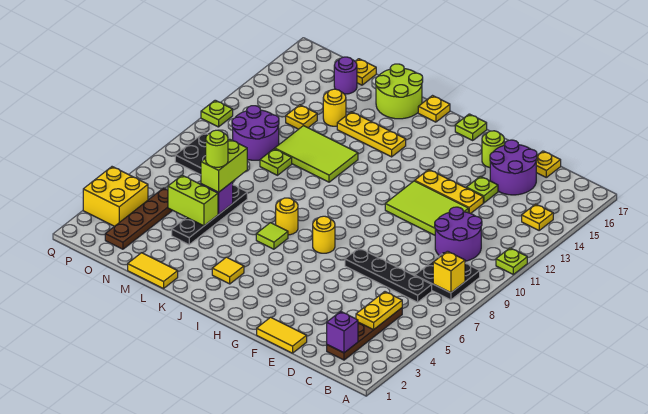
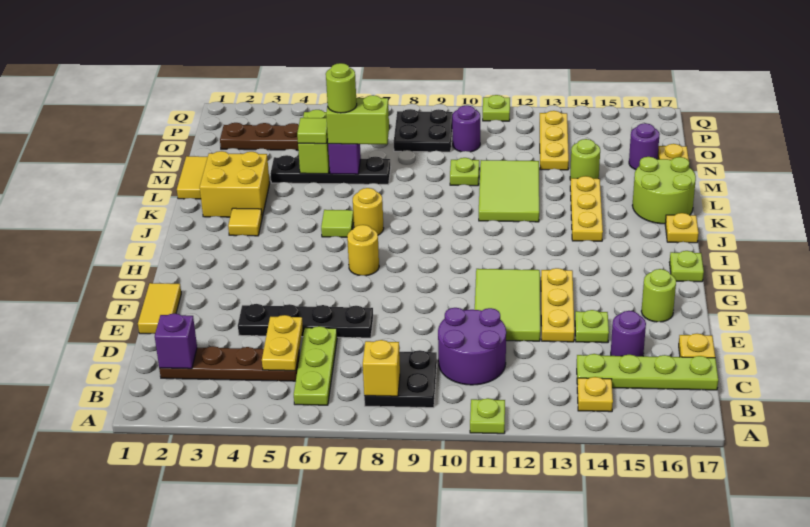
none -> lime 1x3 plate [294,326,337,405]
yellow 1x2 plate [356,292,402,330] -> yellow 1x2 plate turned to [262,315,303,371]
black 1x4 plate [345,248,432,302] -> black 1x4 plate turned to [238,304,373,338]
none -> lime 1x4 plate [577,354,718,390]
purple 2x2 round brick [490,140,537,195] -> purple 1x1 round brick [611,311,646,356]
none -> lime 1x1 tile [297,118,328,144]
yellow 1x1 round brick [323,89,346,126] -> lime 1x1 round brick [570,139,600,180]
purple 2x2 round brick [232,106,279,160] -> purple 1x1 round brick [452,106,480,152]
yellow 1x1 plate [286,105,317,129] -> yellow 1x3 plate [540,111,569,170]
yellow 2x2 brick [83,167,148,226] -> yellow 2x2 brick moved to [200,151,270,217]

